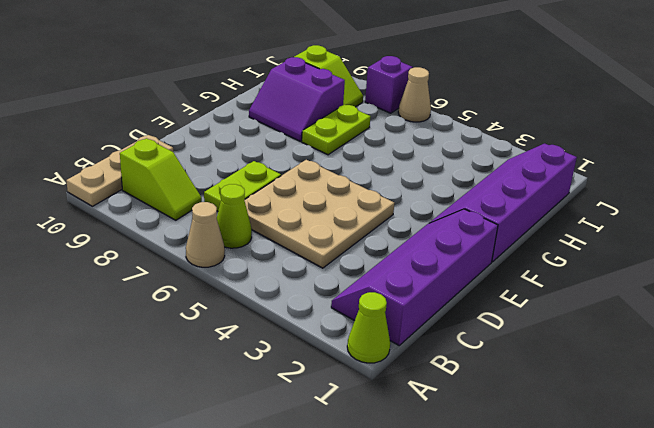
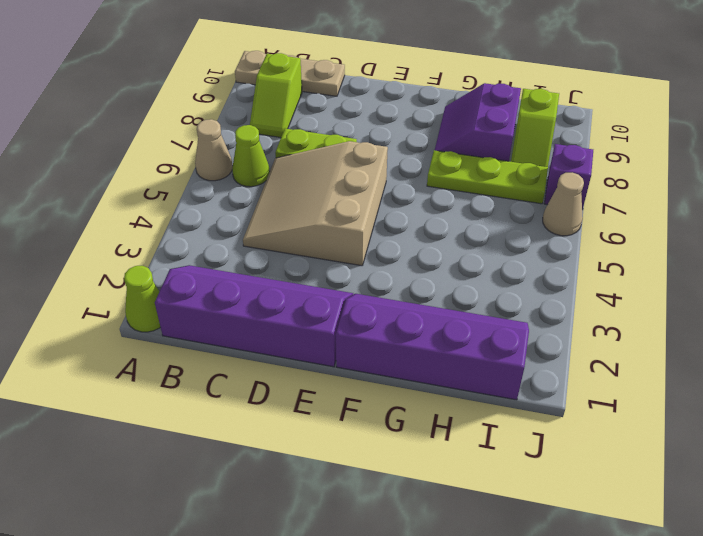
tan 3x3 plate [244,160,394,268] -> tan 3x3 slope [243,141,388,266]
lime 1x2 plate [302,104,371,155] -> lime 1x3 plate [427,150,548,204]

